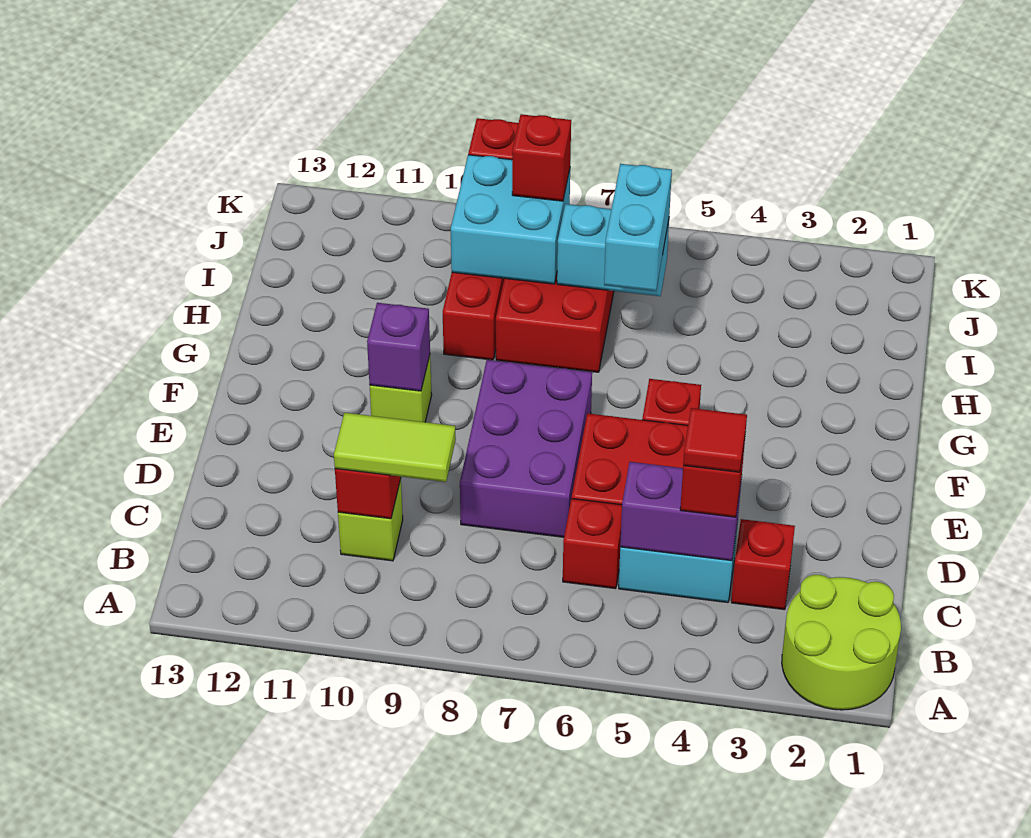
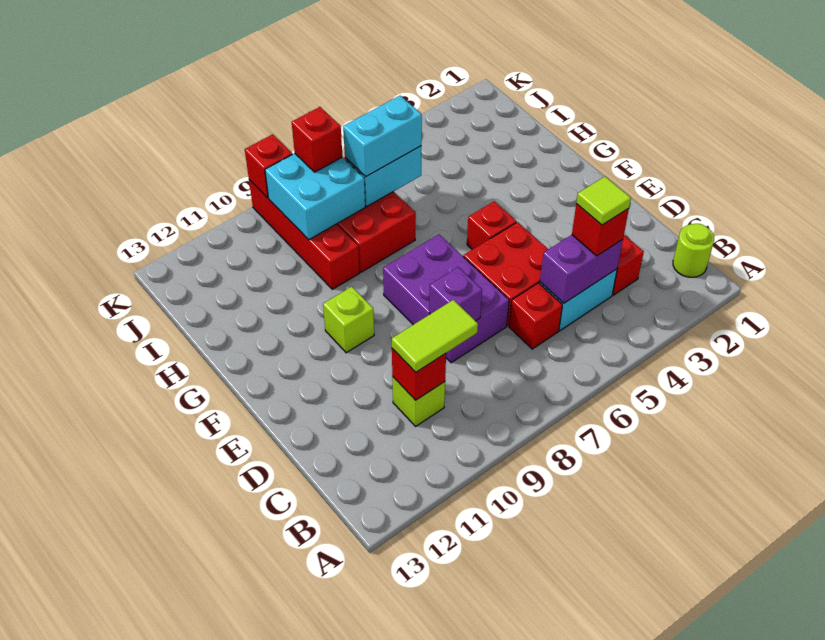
lime 2x2 round brick [782,575,901,710] -> lime 1x1 round brick [673,224,714,277]
red 1x1 tile [683,408,747,472] -> lime 1x1 tile [576,177,631,225]
purple 1x1 brick [367,303,430,391] -> purple 1x1 brick moved to [429,267,482,321]
cyan 1x2 brick [604,164,672,291] -> cyan 1x2 brick turned to [343,96,422,177]

